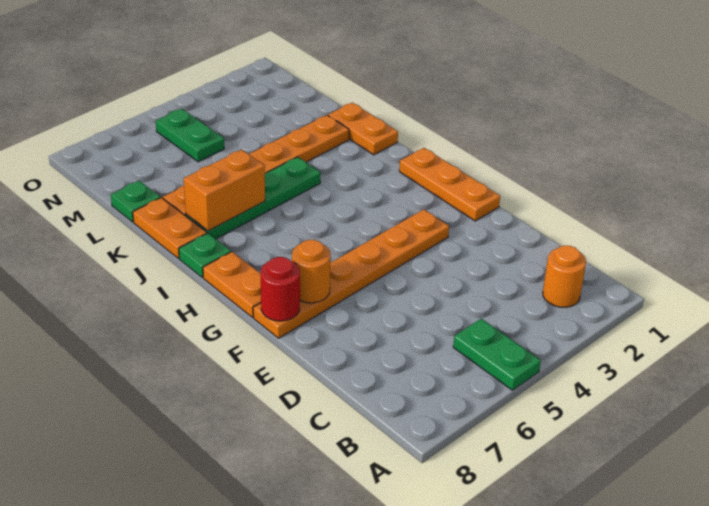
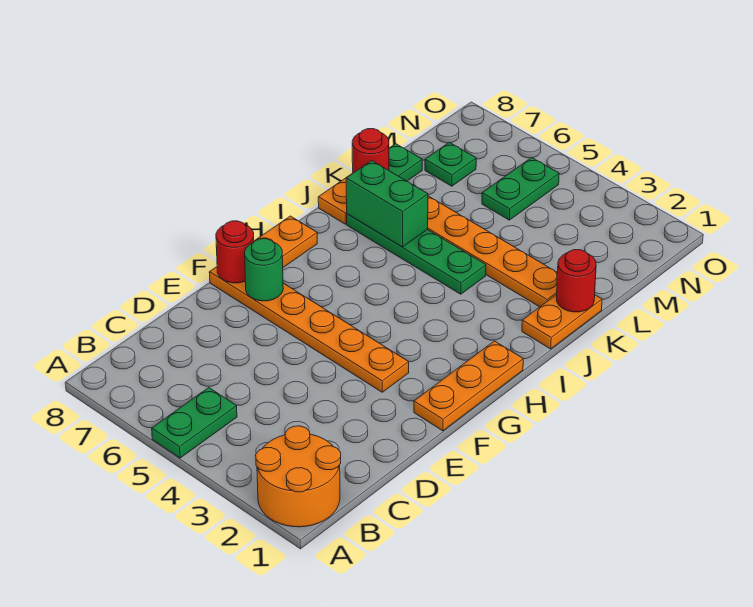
orange 1x1 round brick [543,246,586,307] -> orange 2x2 round brick [256,426,341,527]
orange 1x1 round brick [292,240,331,303] -> green 1x1 round brick [245,239,283,301]
green 1x1 plate [179,233,231,278] -> green 1x1 plate moved to [425,142,476,186]
orange 1x2 brick [184,150,265,231] -> green 1x2 brick [346,161,428,247]
none -> red 1x1 round brick [556,250,596,312]
none -> red 1x1 round brick [352,129,389,173]

